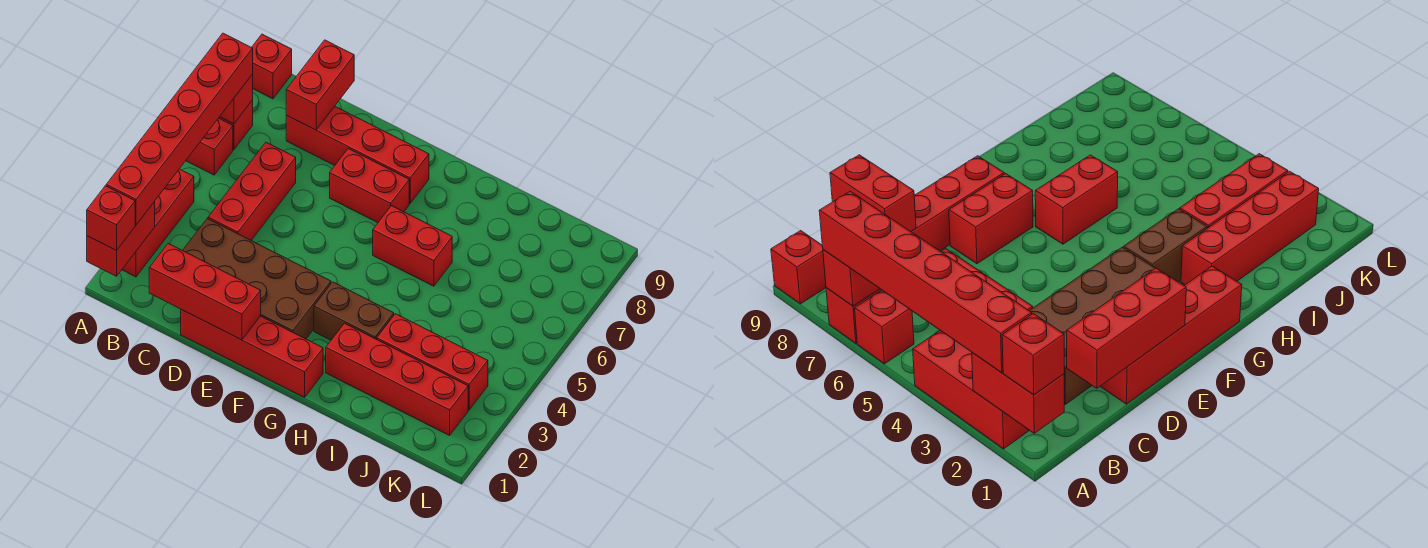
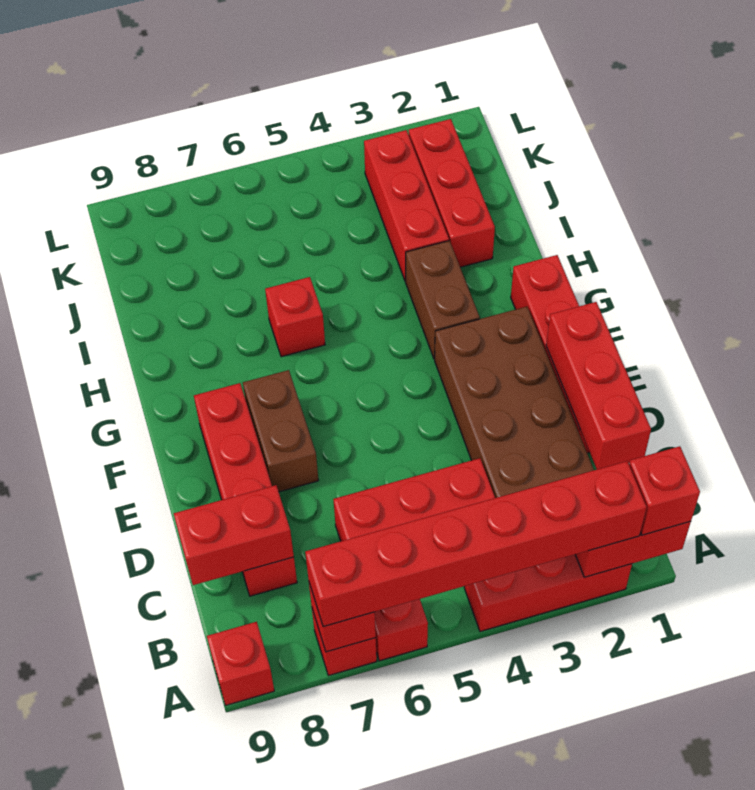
red 1x2 brick [330,149,409,223] -> brown 1x2 brick [243,370,319,492]
red 1x2 brick [373,206,452,286] -> red 1x1 brick [265,277,325,357]
red 1x4 brick [326,323,468,435] -> red 1x3 brick [409,119,495,267]

